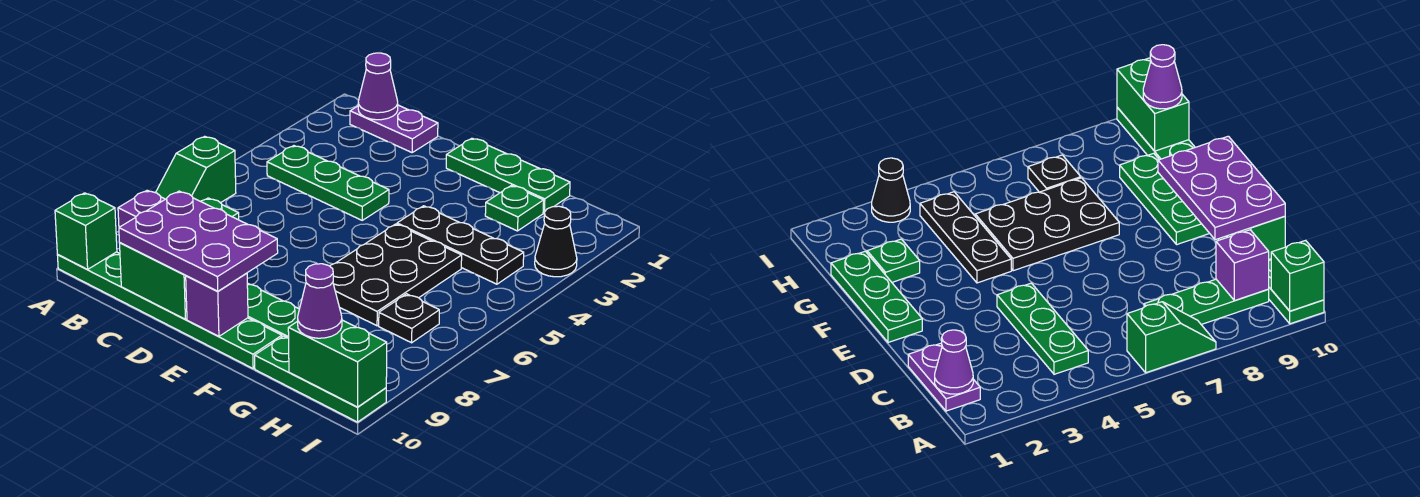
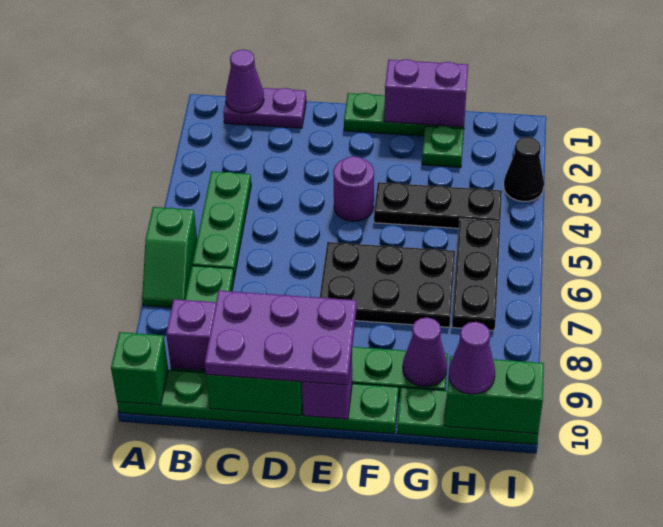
green 1x3 plate [267,146,389,220] -> green 1x3 plate turned to [192,171,251,278]
none -> purple 1x1 round brick [333,156,374,221]
none -> purple 1x2 brick [385,59,468,127]
black 2x3 plate [330,224,462,326] -> black 2x3 plate turned to [320,242,455,327]
none -> purple 1x1 cone [403,317,447,387]
black 1x1 plate [379,294,439,343] -> black 1x3 plate [452,219,500,331]

